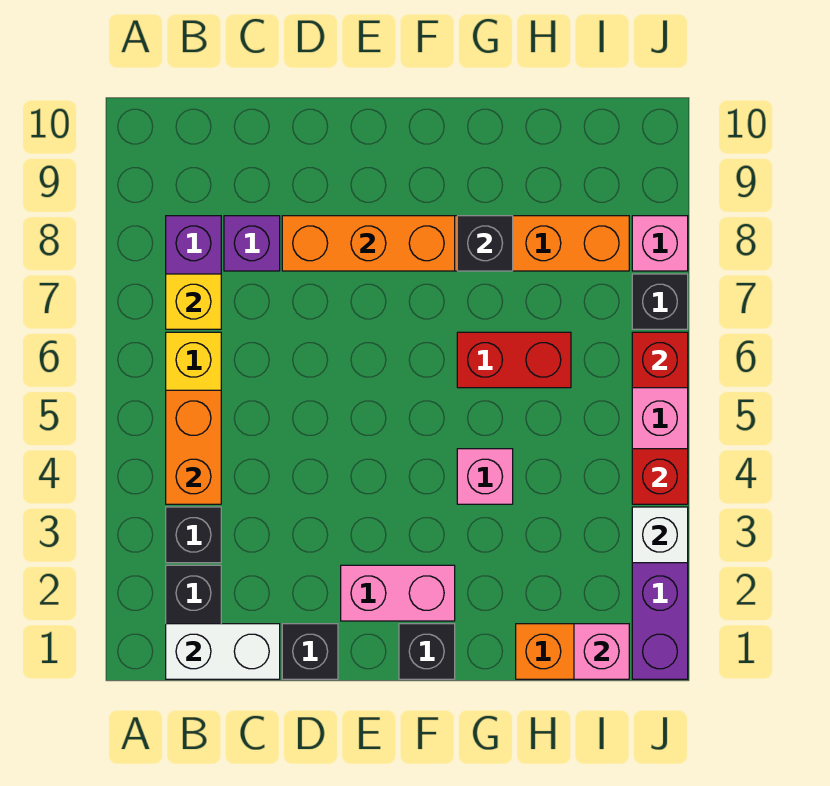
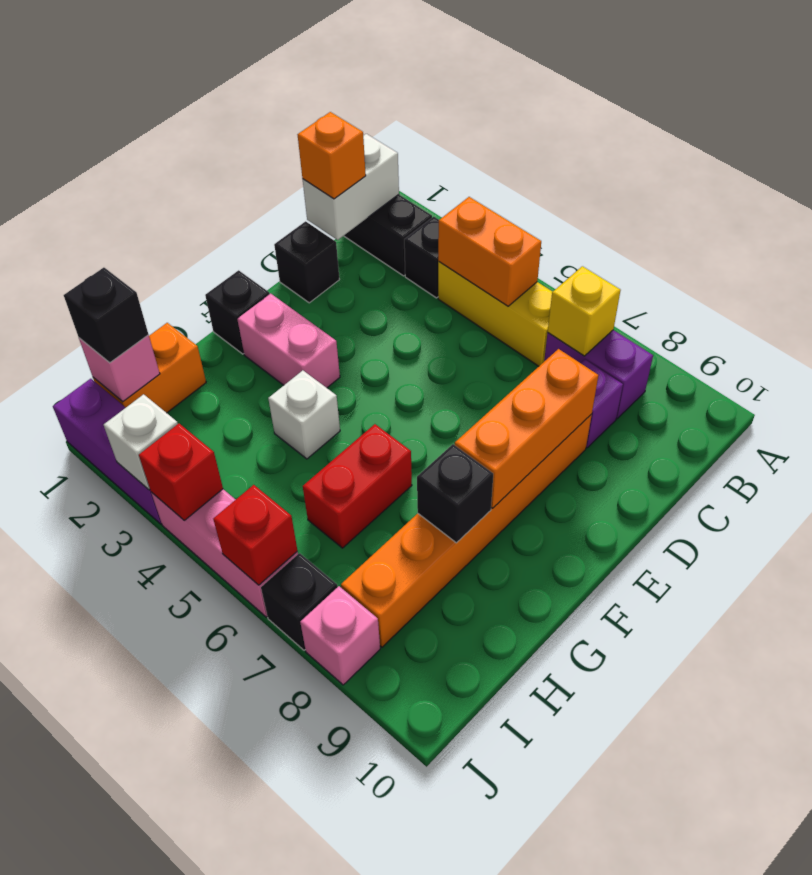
none -> orange 1x1 brick [298,112,366,199]
pink 1x2 brick [341,565,455,621] -> pink 1x2 brick turned to [237,294,340,388]
pink 1x1 brick [457,449,513,504] -> white 1x1 brick [268,370,340,459]
none -> black 1x1 brick [64,268,148,363]

